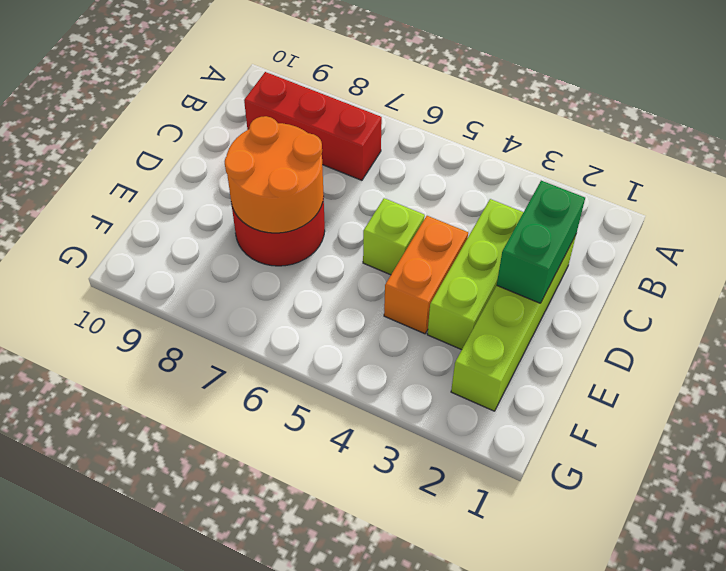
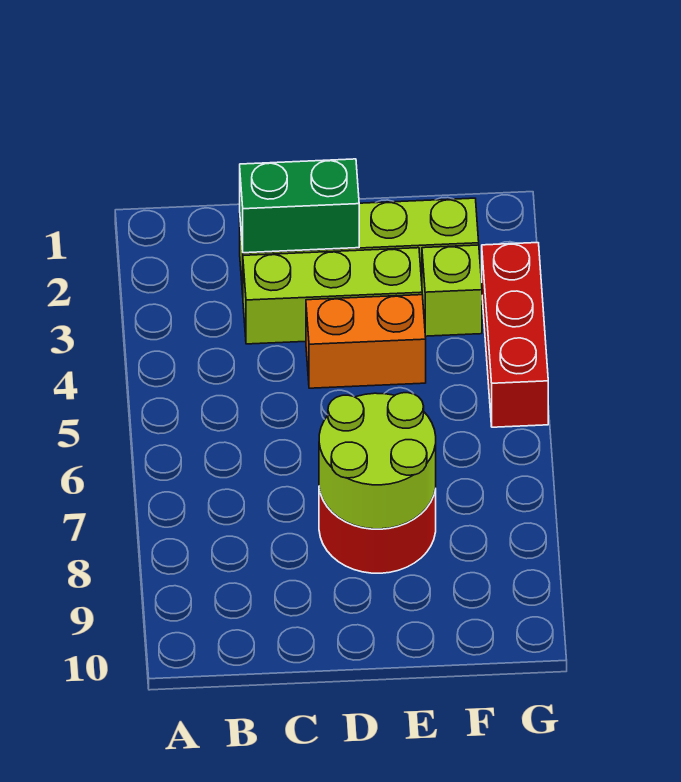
red 1x3 brick [244,72,382,180] -> red 1x3 brick moved to [482,243,548,427]
lime 1x1 brick [363,198,425,275] -> lime 1x1 brick moved to [422,245,482,336]
orange 2x2 round brick [225,116,324,233] -> lime 2x2 round brick [319,393,436,529]

